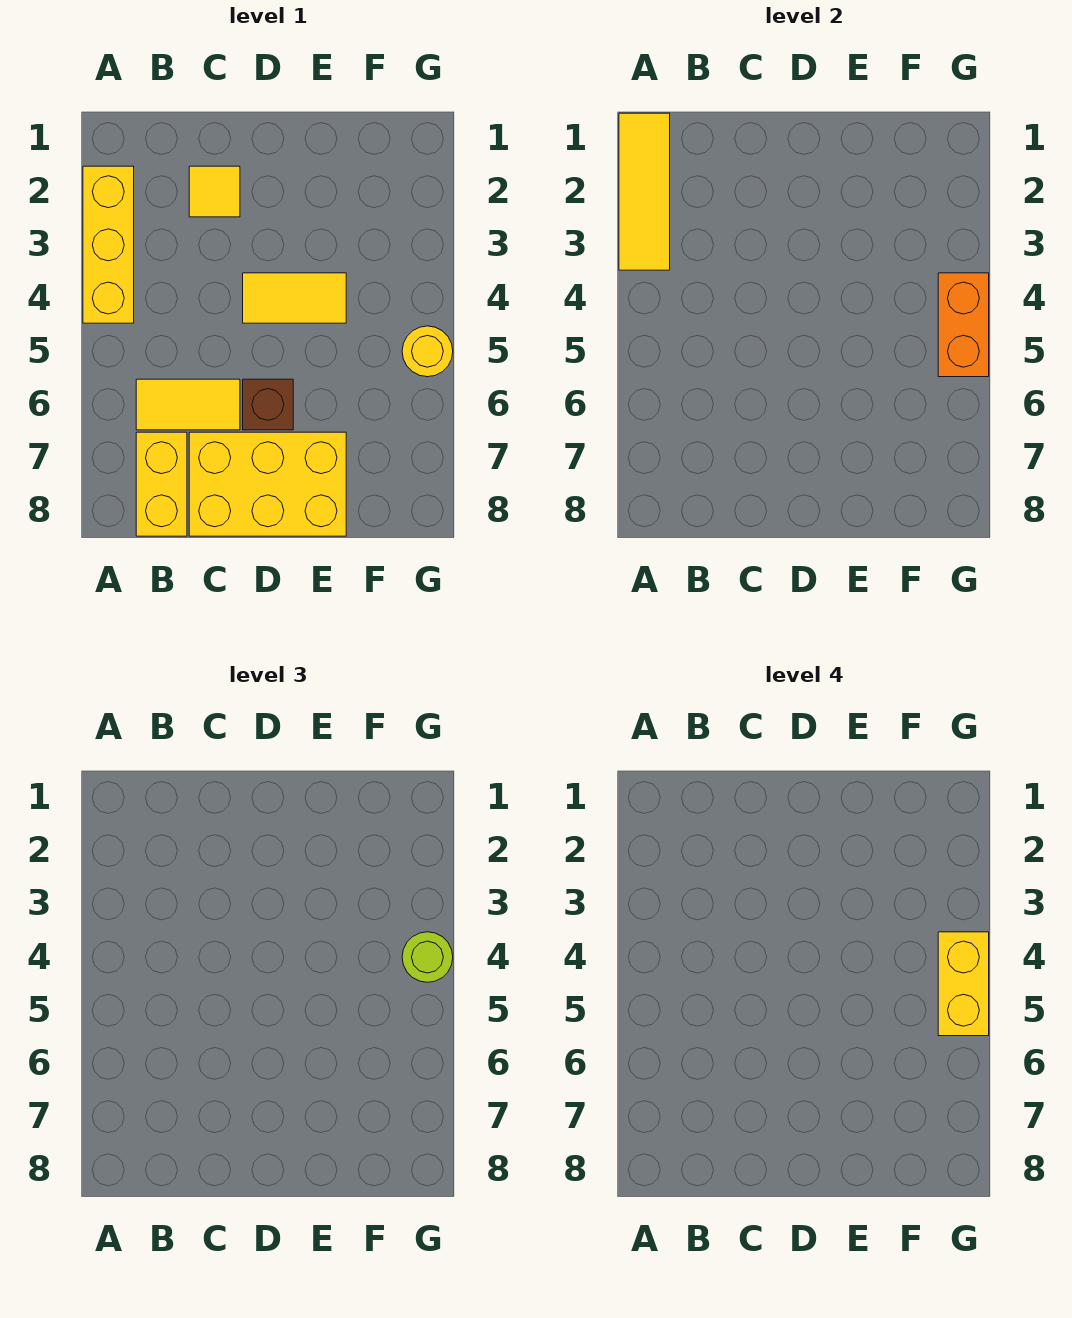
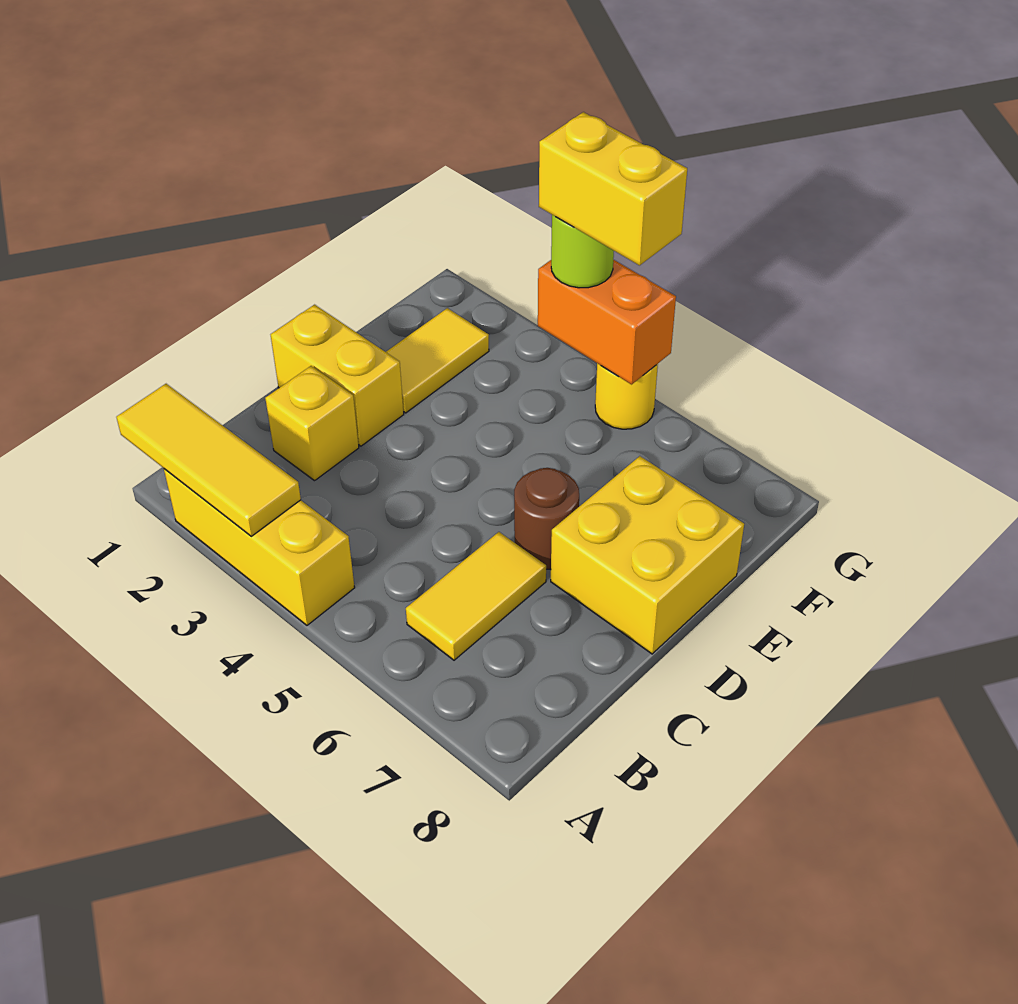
yellow 1x2 brick [136,432,187,536] -> yellow 1x2 brick moved to [271,305,404,446]
yellow 1x1 tile [189,166,240,217] -> yellow 1x1 brick [265,366,359,481]
yellow 2x3 brick [189,432,346,536] -> yellow 2x2 brick [551,456,744,654]
yellow 1x2 tile [243,273,346,323] -> yellow 1x2 tile moved to [386,308,489,413]
brown 1x1 brick [243,379,293,430] -> brown 1x1 round brick [514,468,579,569]

